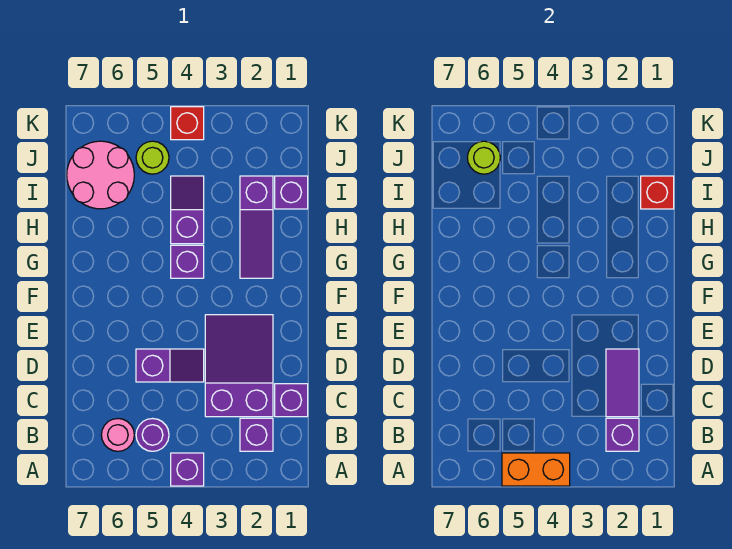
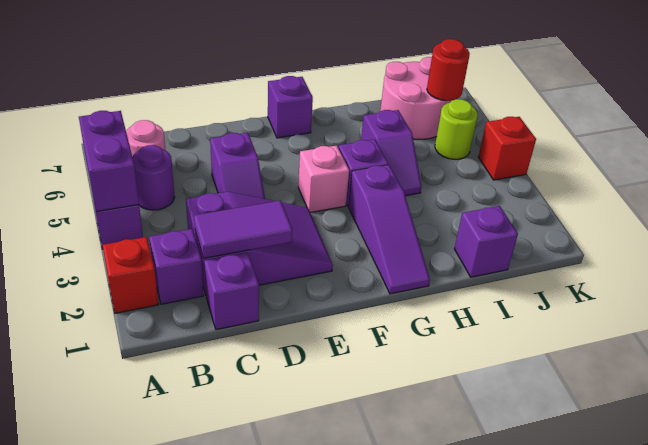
orange 1x2 brick [502,453,570,486] -> purple 1x2 brick [79,111,139,212]
purple 1x1 brick [606,418,639,451] -> purple 1x1 brick moved to [268,76,313,138]
none -> pink 1x1 brick [298,145,349,213]
purple 1x3 slope [240,176,273,278] -> purple 1x3 slope turned to [348,165,430,294]
purple 1x2 slope [171,176,204,244] -> purple 1x2 slope turned to [361,110,421,196]
red 1x1 brick [641,176,674,209] -> red 1x1 brick moved to [103,237,159,313]
lime 1x1 round brick [467,141,500,174] -> red 1x1 round brick [427,39,470,101]

